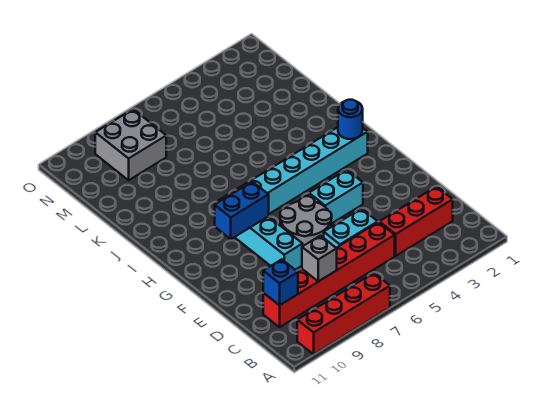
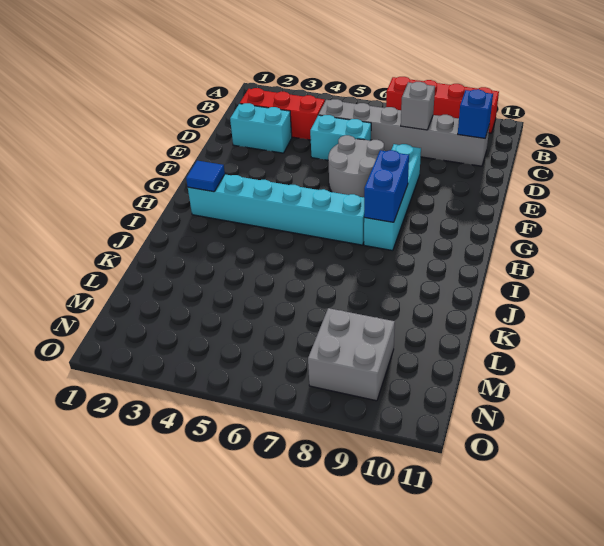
red 1x6 brick [263,222,395,327] -> grey 1x6 brick [318,99,490,166]
cyan 1x2 brick [309,170,363,224] -> cyan 1x2 brick moved to [230,103,292,153]
blue 1x2 brick [215,182,269,239] -> blue 1x2 brick turned to [364,150,409,222]
blue 1x1 round brick [338,100,363,139] -> blue 1x1 tile [186,161,225,192]

